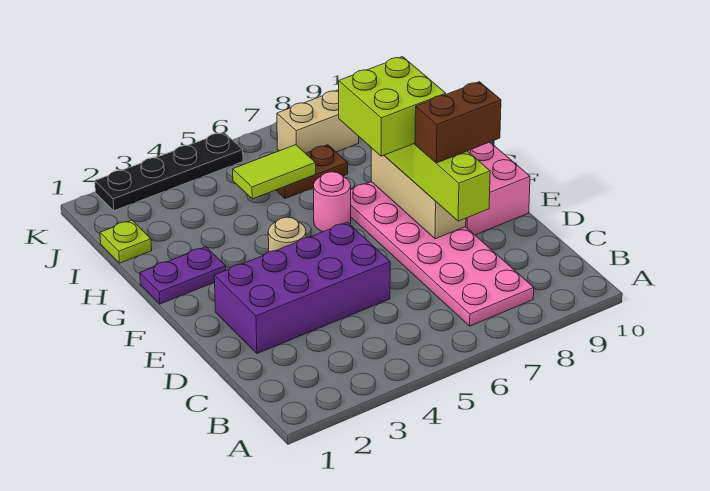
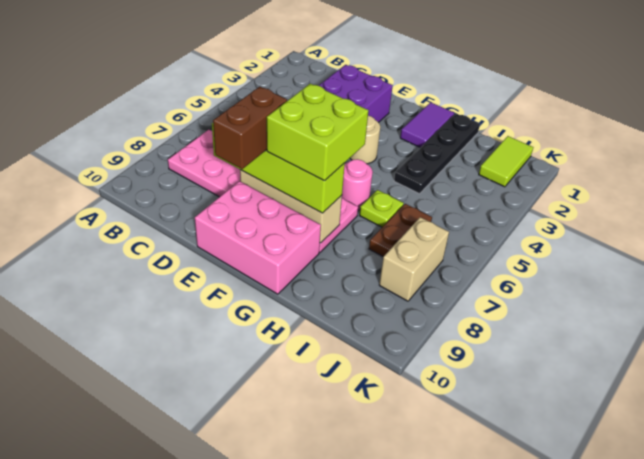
purple 1x2 plate [140,247,226,304] -> purple 1x2 tile [400,102,454,148]
lime 1x1 plate [100,220,152,263] -> lime 1x1 plate moved to [360,190,404,227]
lime 1x2 tile [233,145,316,199] -> lime 1x2 tile moved to [479,136,533,187]
black 1x4 plate [95,132,243,211] -> black 1x4 plate moved to [394,113,480,194]

